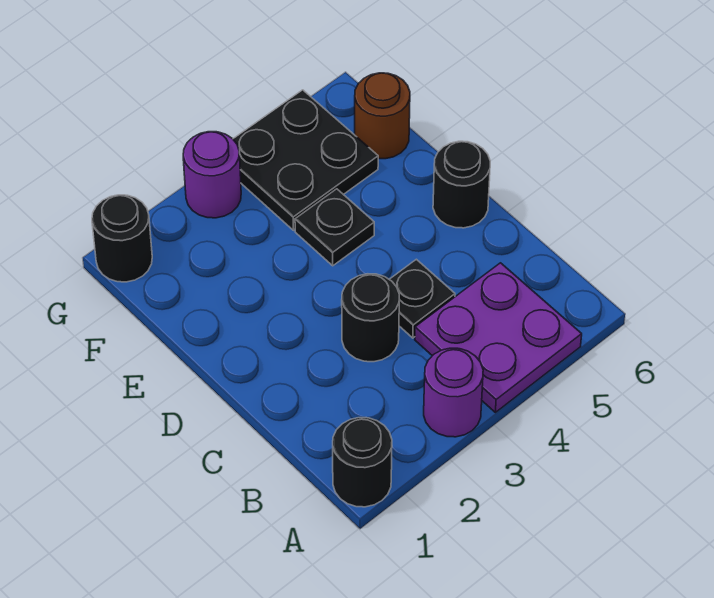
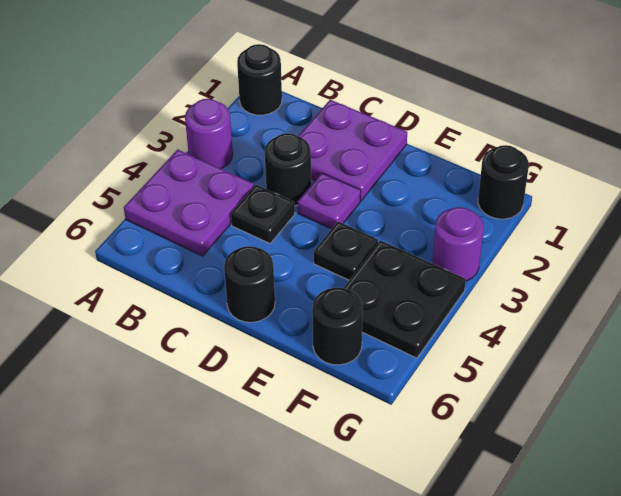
none -> purple 2x2 plate [299,100,407,201]
none -> purple 1x1 plate [298,173,361,229]
brown 1x1 round brick [355,73,410,159] -> black 1x1 round brick [312,288,363,365]

